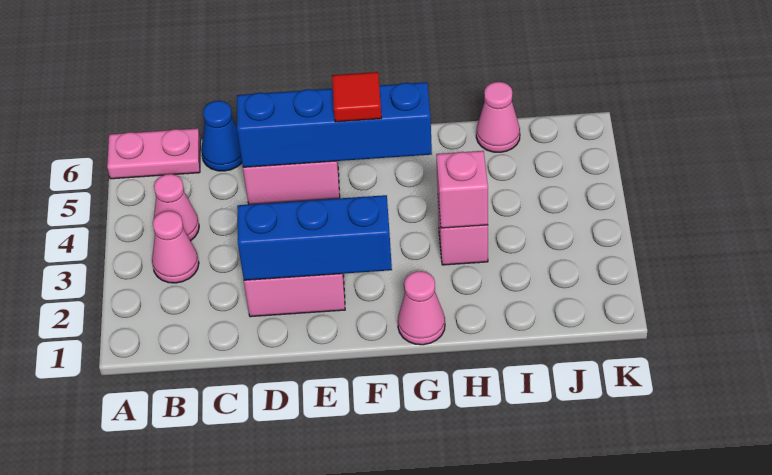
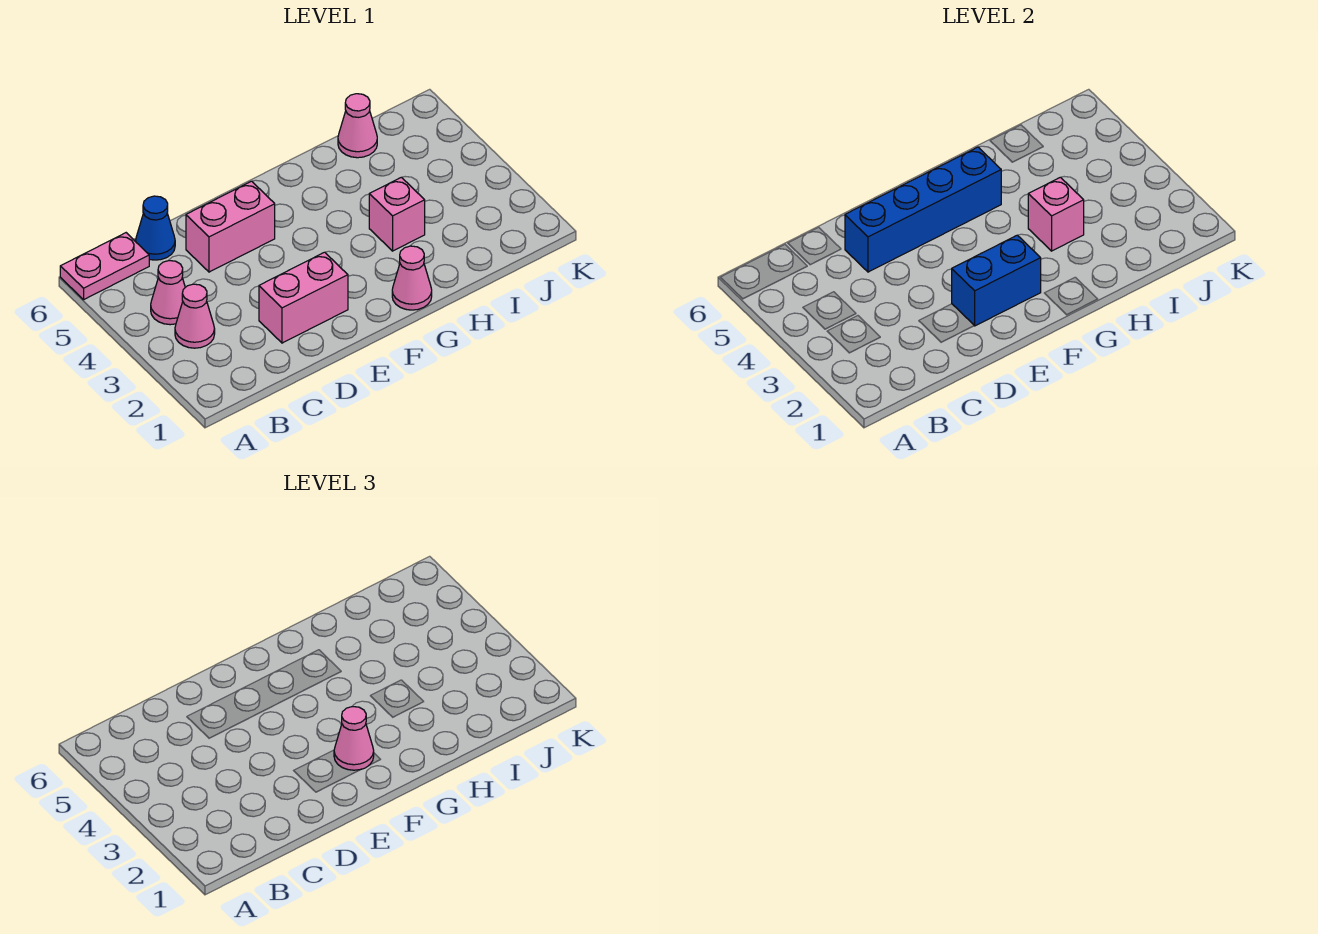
blue 1x3 brick [237,195,392,280] -> blue 1x2 brick [952,235,1041,326]
none -> pink 1x1 cone [334,707,374,770]
red 1x1 tile [332,72,381,122] -> none

